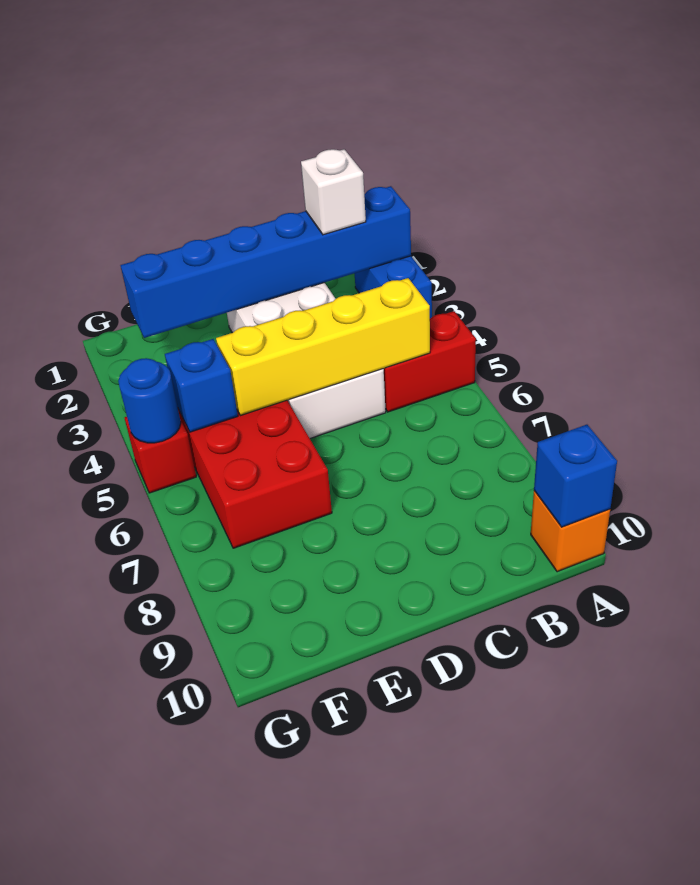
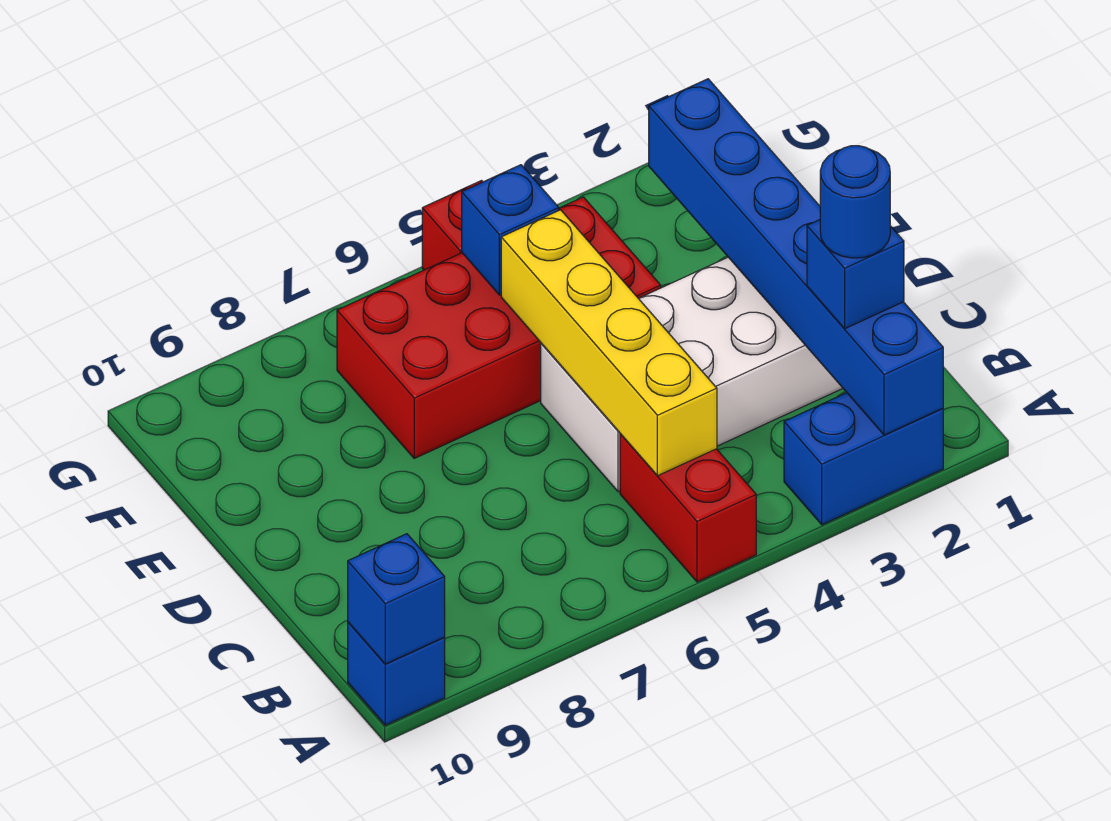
orange 1x1 brick [531,491,610,572] -> blue 1x1 brick [348,622,445,725]
white 1x1 brick [301,149,366,235] -> blue 1x1 brick [807,220,904,329]
blue 1x1 round brick [118,358,181,443] -> blue 1x1 round brick moved to [820,146,890,258]

